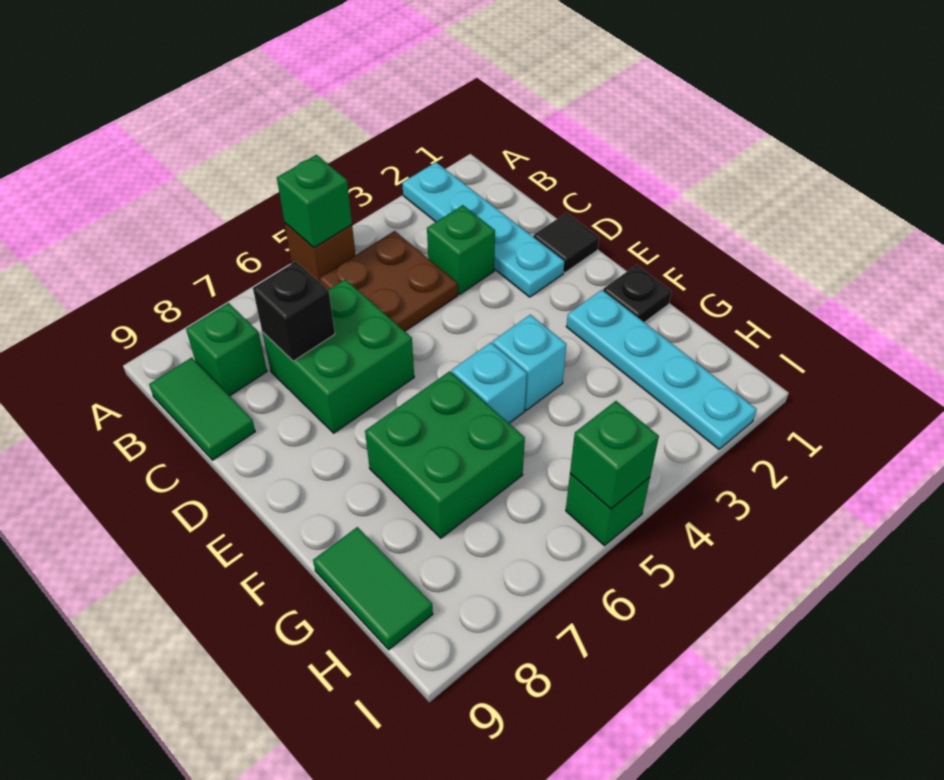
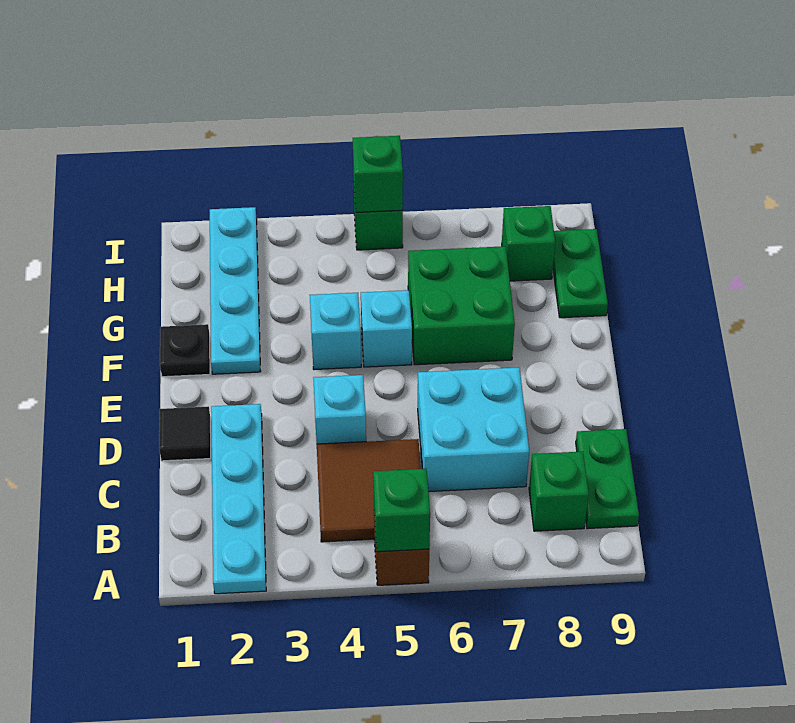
brown 2x2 plate [320,231,458,331] -> brown 2x2 tile [317,439,421,542]
green 1x2 tile [149,358,255,460] -> green 1x2 plate [576,429,639,529]
green 1x1 brick [427,205,495,294] -> green 1x1 brick moved to [502,206,555,281]
green 2x2 brick [262,279,414,433] -> cyan 2x2 brick [418,367,529,492]
black 1x1 brick [253,262,335,361] -> none
none -> cyan 1x1 brick [313,375,366,444]
green 1x2 tile [313,527,433,650] -> green 1x2 plate [553,229,608,318]

